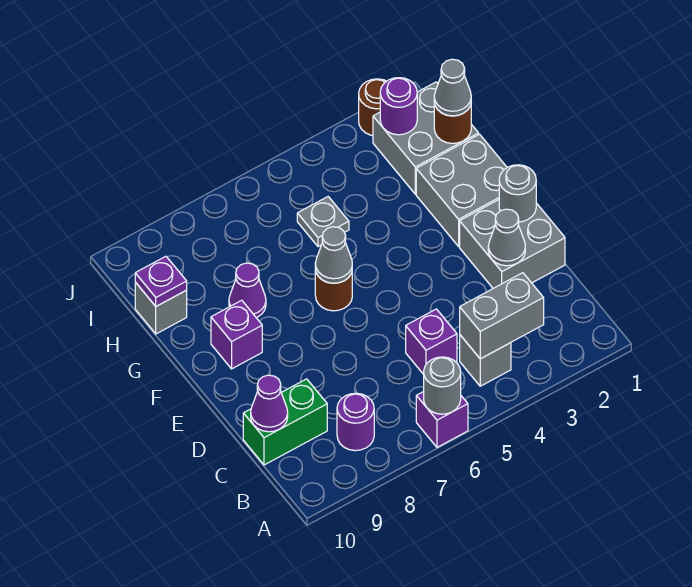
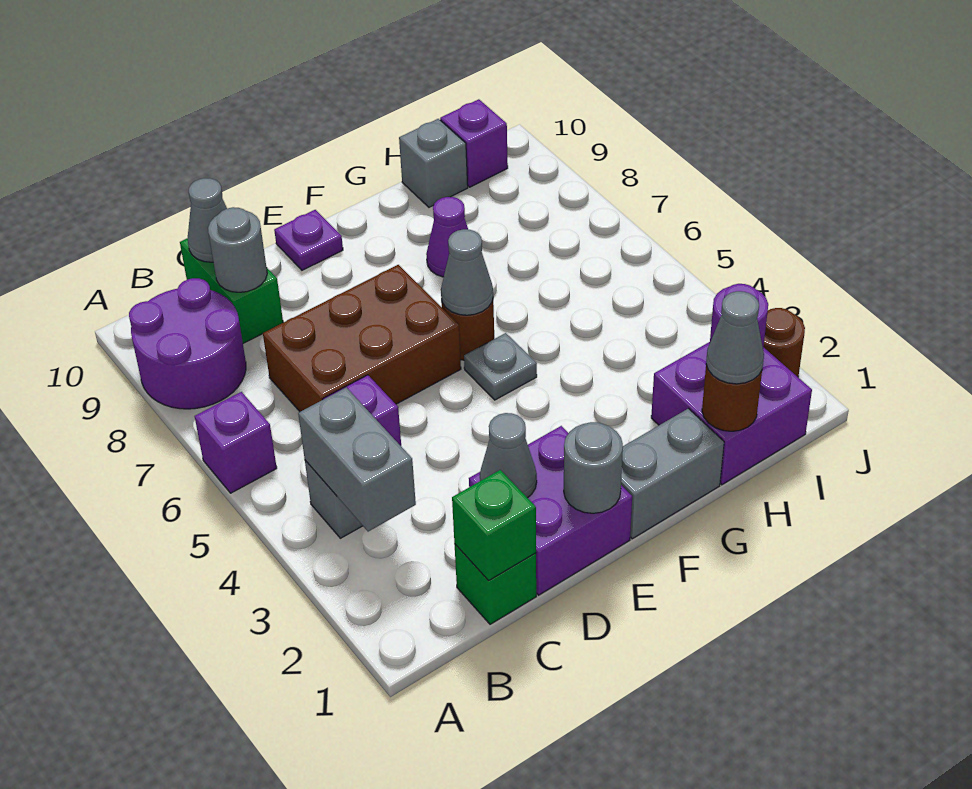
grey 1x1 round brick [424,357,461,414] -> grey 1x1 round brick moved to [208,207,267,292]
purple 1x1 round brick [337,393,374,451] -> purple 2x2 round brick [129,278,246,409]
none -> green 1x1 brick [455,545,536,624]
none -> green 1x1 brick [452,470,536,581]
none -> brown 2x3 brick [263,265,461,412]
purple 1x1 cone [251,375,288,432] -> grey 1x1 cone [188,178,227,262]
grey 2x2 brick [460,200,565,288] -> purple 2x2 brick [469,426,632,595]
grey 2x2 brick [416,134,507,246] -> grey 1x2 brick [621,409,724,539]
purple 1x1 brick [211,300,262,369] -> purple 1x1 brick moved to [440,99,508,187]
grey 2x2 brick [373,82,479,194] -> purple 2x2 brick [651,342,812,485]
grey 1x1 plate [297,197,349,247] -> grey 1x1 plate moved to [464,333,537,400]
purple 1x1 plate [135,256,187,306] -> purple 1x1 plate moved to [274,210,343,270]

